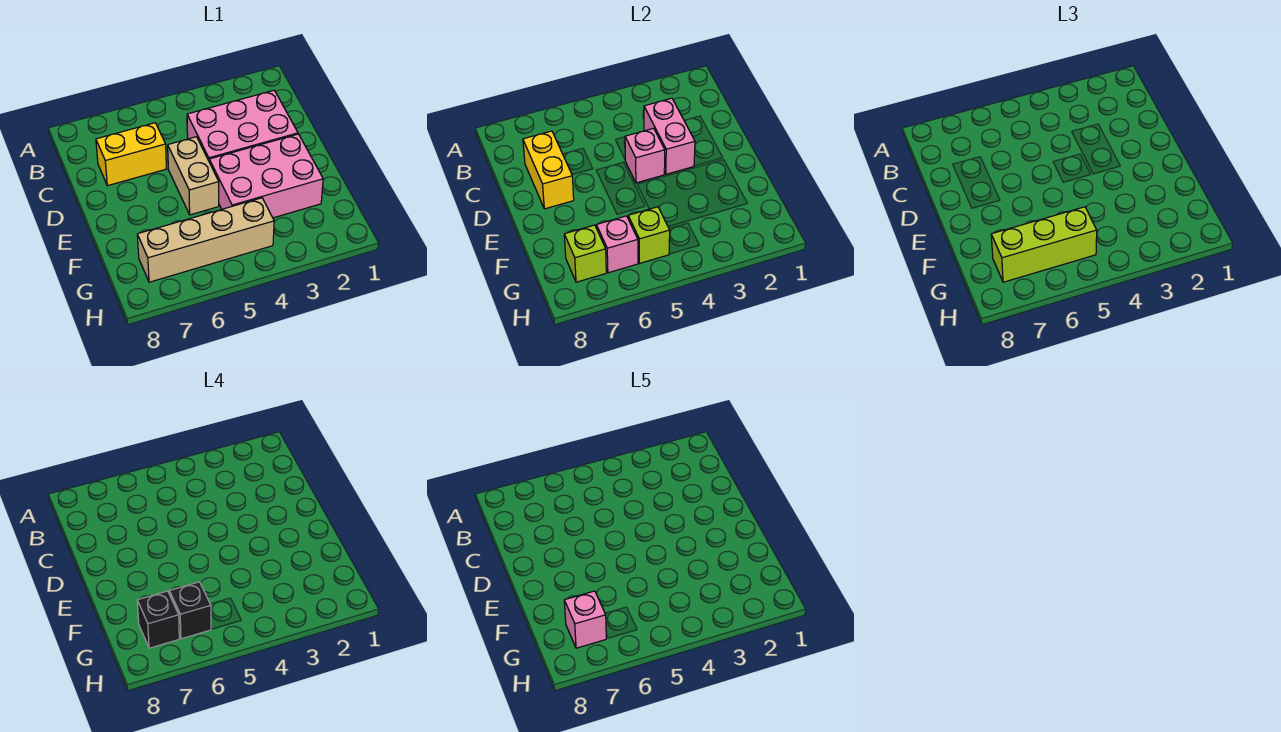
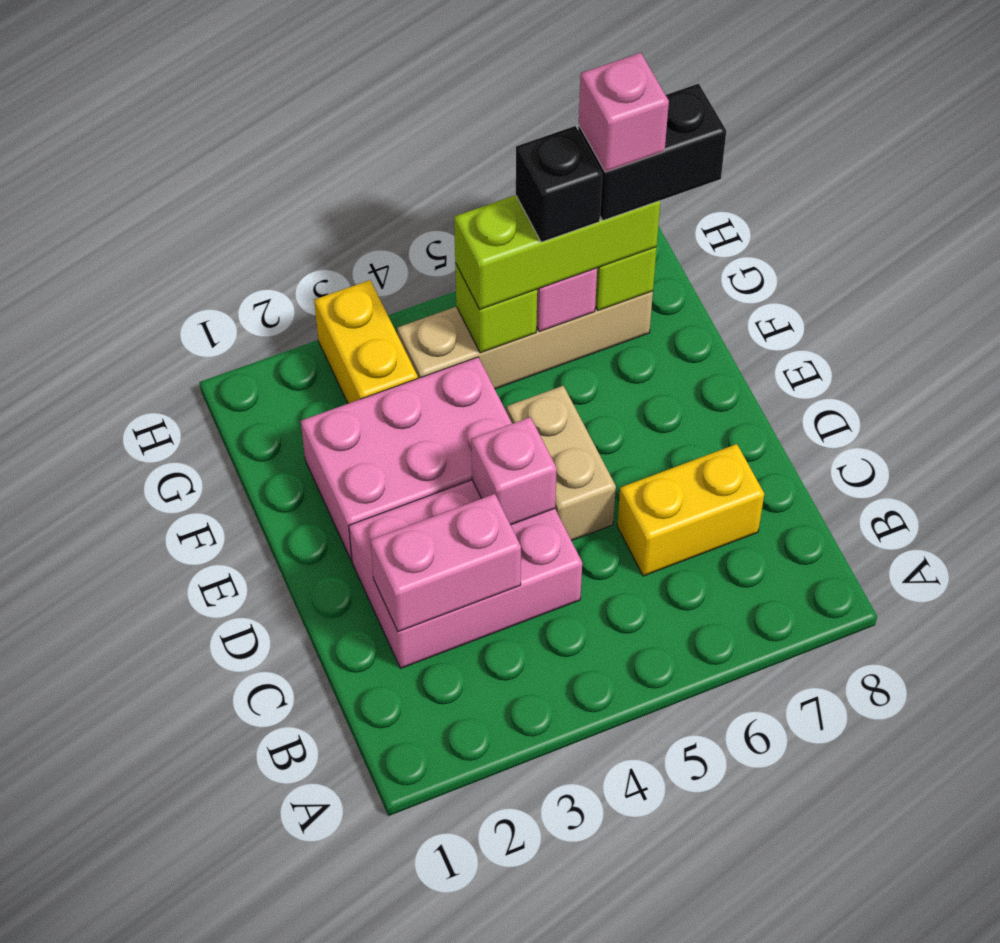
pink 1x2 brick [644,98,695,174] -> pink 1x2 brick turned to [370,494,521,632]
yellow 1x2 brick [523,131,574,209] -> yellow 1x2 brick moved to [314,280,418,403]
black 1x1 brick [137,591,179,648] -> black 1x2 brick [578,84,726,220]

